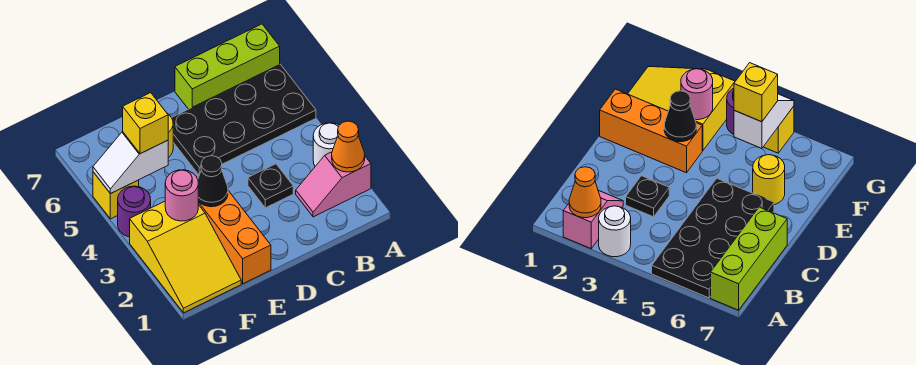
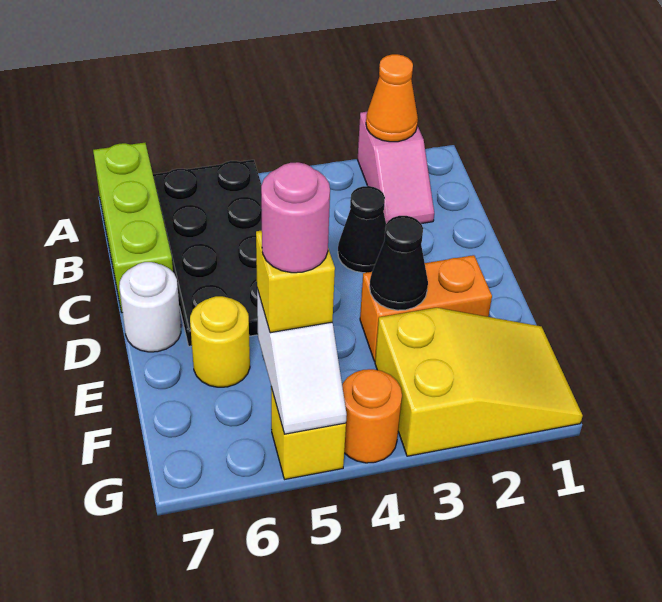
white 1x1 round brick [313,123,339,166] -> white 1x1 round brick moved to [119,262,181,352]
black 1x1 plate [248,164,293,208] -> black 1x1 cone [338,186,386,273]
orange 1x3 brick [198,191,271,284] -> orange 1x2 brick [360,255,492,361]
pink 1x1 round brick [165,170,198,221] -> pink 1x1 round brick moved to [261,162,330,273]
purple 1x1 round brick [118,186,151,237] -> orange 1x1 round brick [342,369,402,463]

